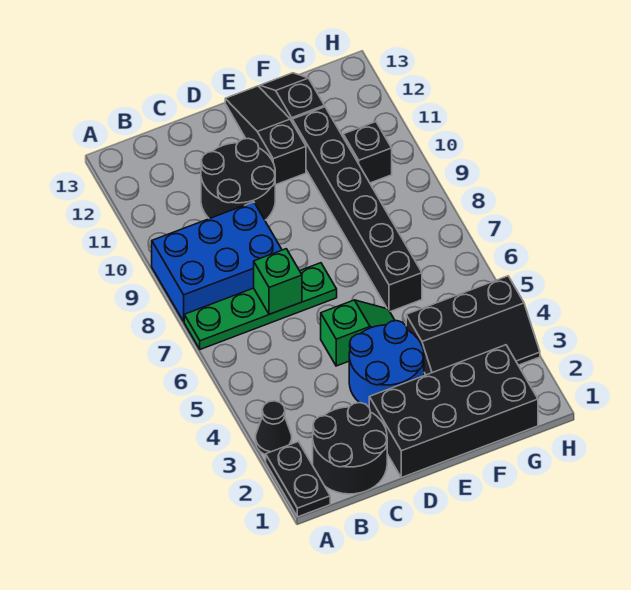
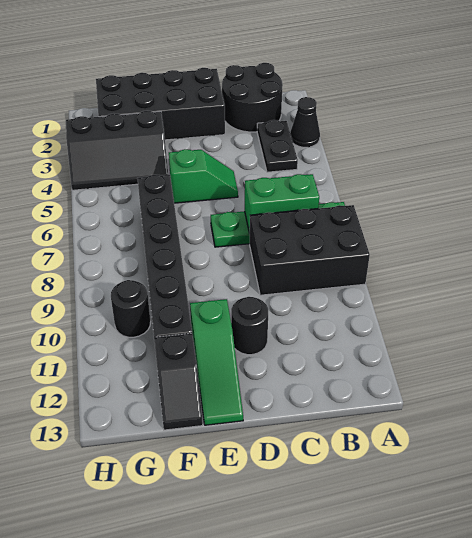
black 1x2 plate [266,442,330,517] -> black 1x2 plate moved to [257,120,298,172]
blue 2x3 brick [152,202,282,321] -> black 2x3 brick [250,205,370,295]
green 1x1 brick [254,249,302,314] -> green 1x2 brick [245,174,319,234]
black 2x2 round brick [201,138,275,220] -> black 1x1 round brick [231,297,268,355]
blue 2x2 round brick [349,321,424,407] -> none
green 1x2 slope [321,300,395,366] -> green 1x2 slope turned to [169,149,238,203]
black 1x3 slope [225,86,306,185] -> green 1x3 slope [190,299,243,425]
black 2x3 slope [406,276,540,375] -> black 2x3 slope turned to [66,111,168,190]
black 1x1 brick [343,122,392,183] -> black 1x1 round brick [111,280,151,337]

